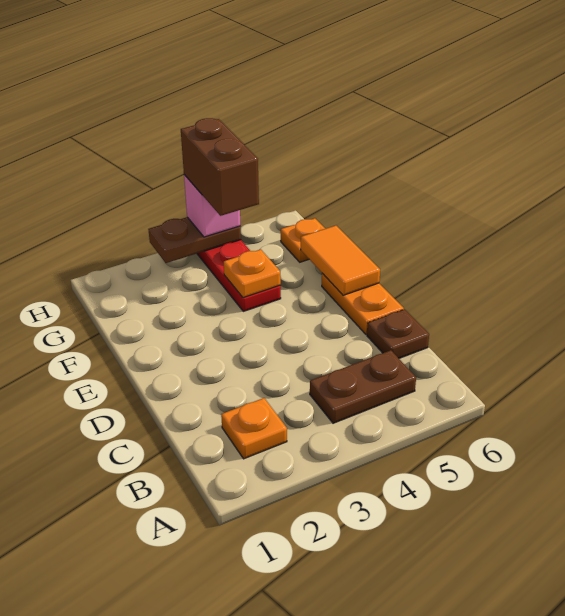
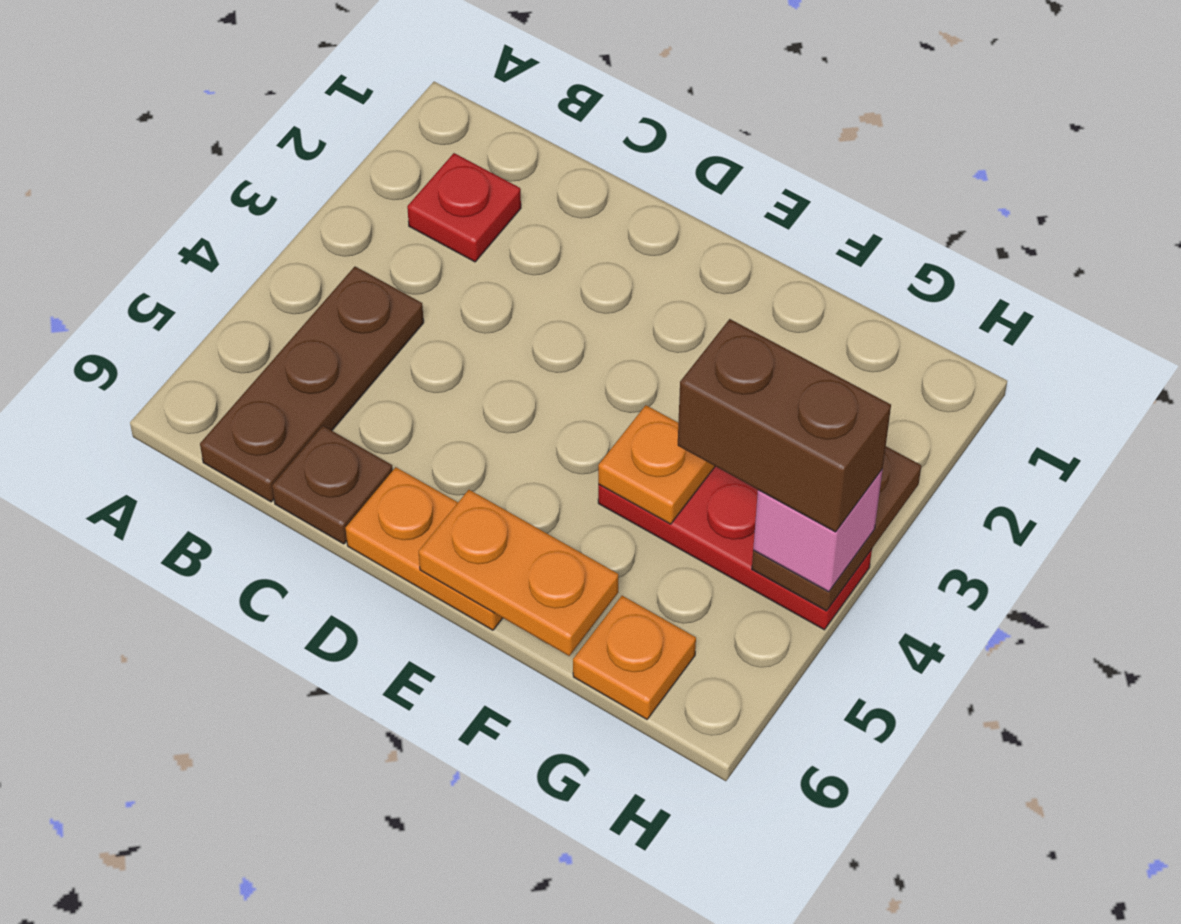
orange 1x1 plate [221,398,287,459] -> red 1x1 plate [407,153,521,262]
brown 1x2 plate [310,350,416,423] -> brown 1x3 plate [200,267,424,502]
orange 1x2 tile [301,226,380,295] -> orange 1x2 plate [419,490,618,656]

